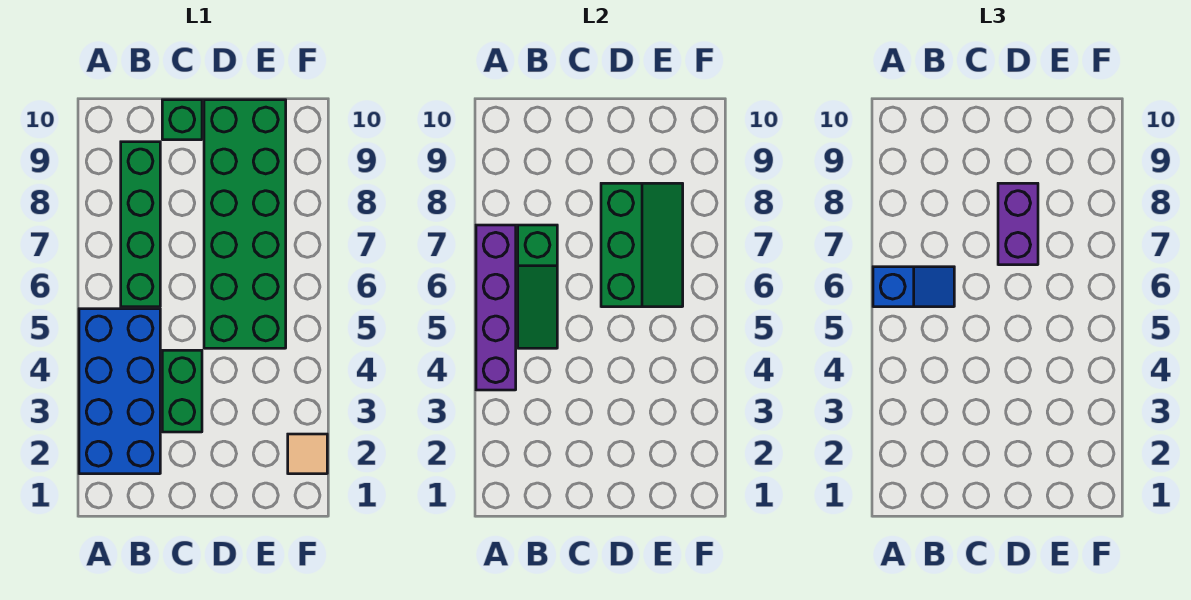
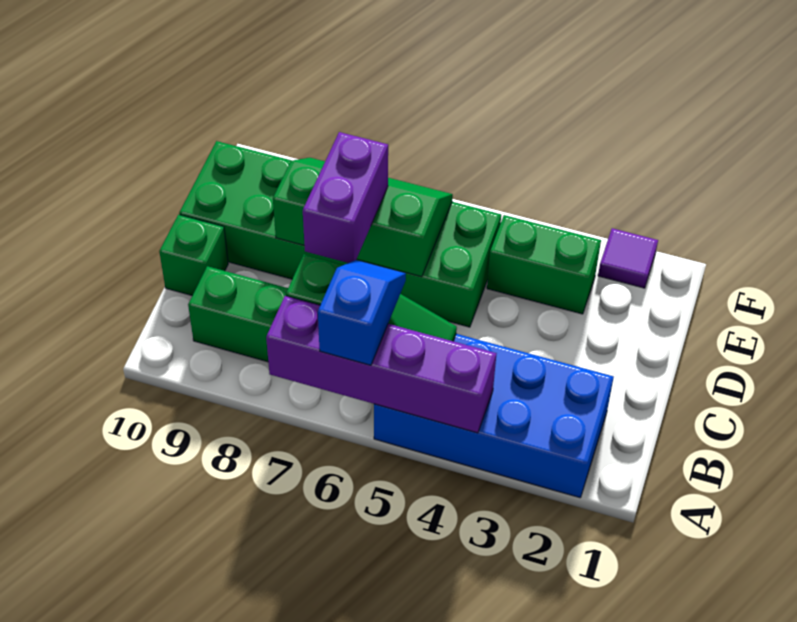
green 1x2 brick [162,350,202,432] -> green 1x2 brick moved to [487,215,601,314]
purple 1x2 brick [998,183,1038,265] -> purple 1x2 brick turned to [303,132,388,263]
tan 1x1 tile [288,434,327,474] -> purple 1x1 tile [598,228,658,288]

